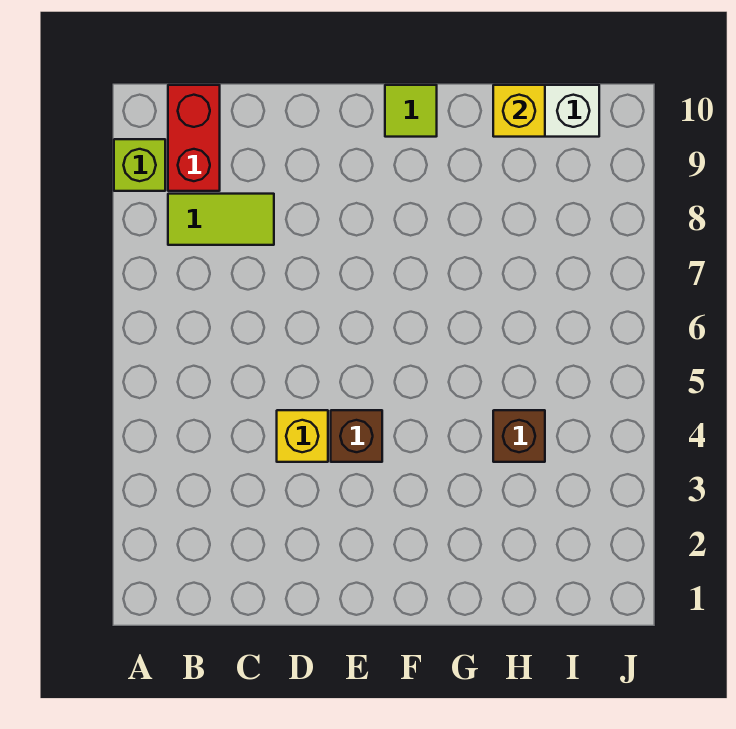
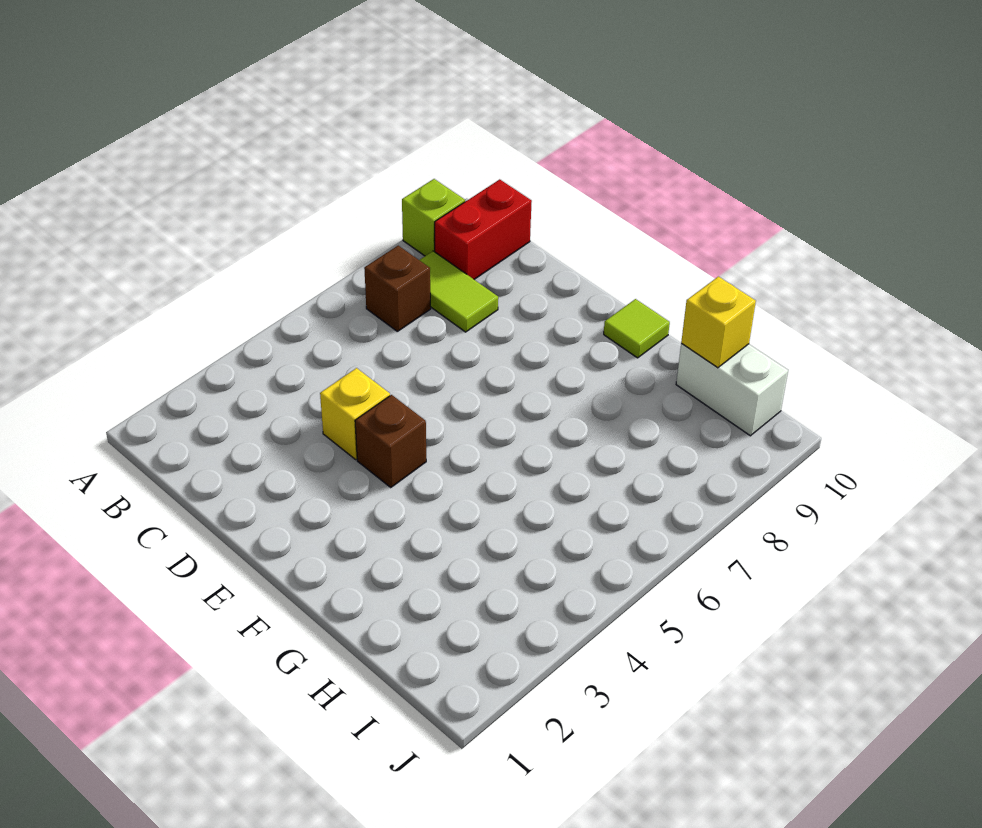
brown 1x1 brick [493,410,545,462] -> brown 1x1 brick moved to [364,246,431,331]

